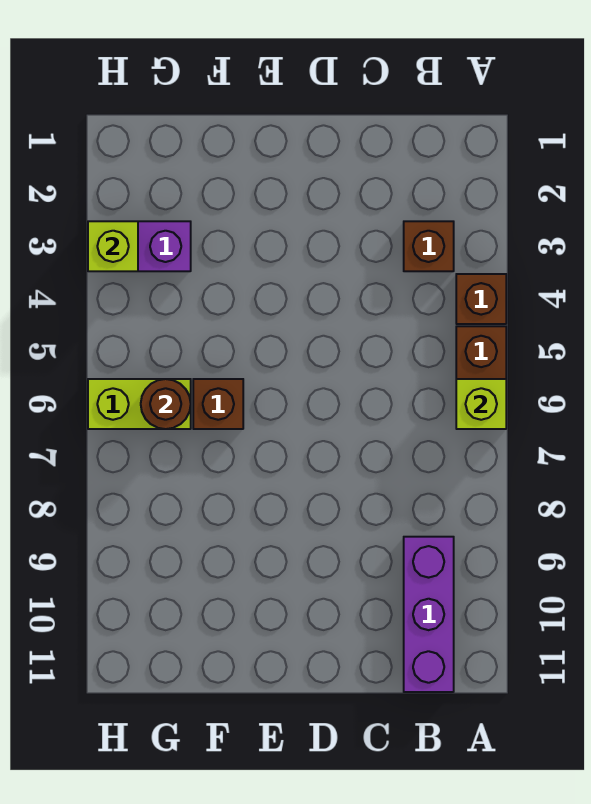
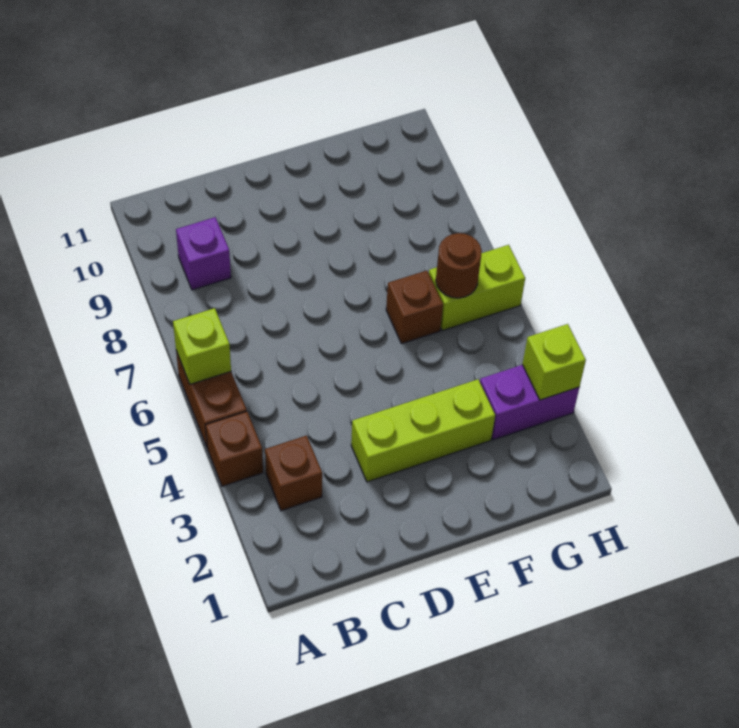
purple 1x3 brick [404,537,454,692] -> purple 1x1 brick [176,217,231,290]
none -> lime 1x3 brick [351,379,495,482]

